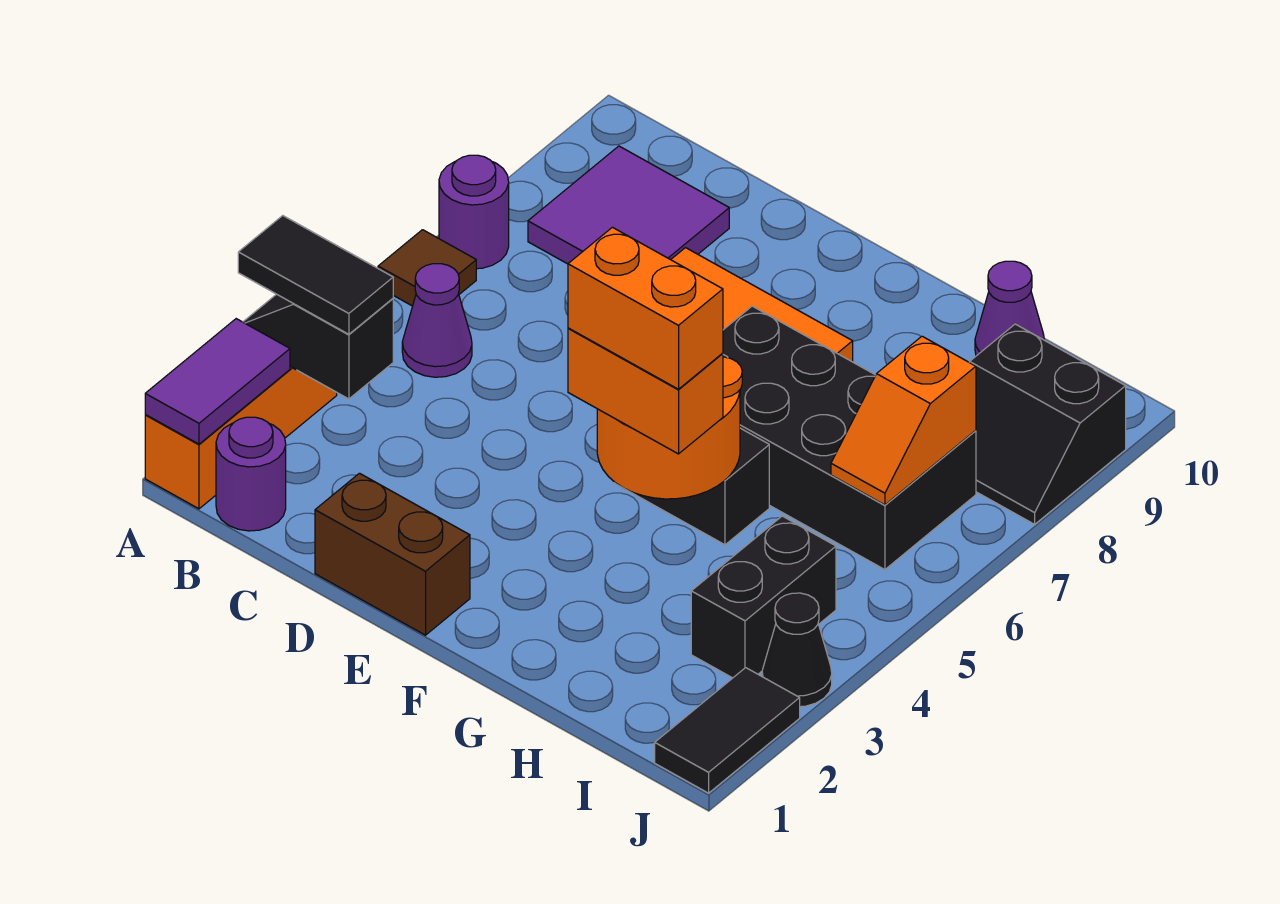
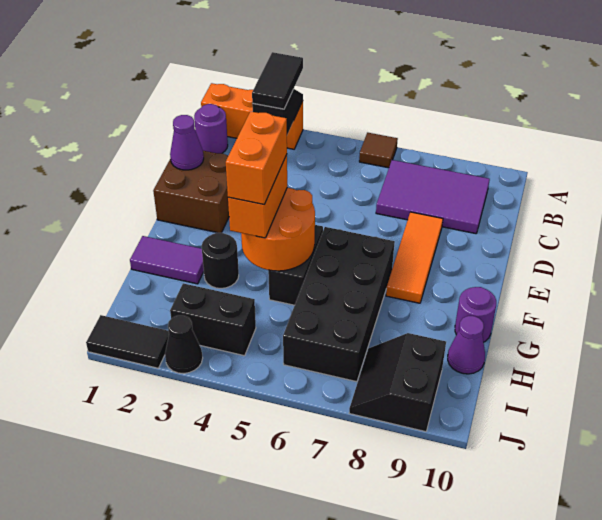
purple 1x2 tile [145,319,290,444] -> purple 1x2 tile moved to [130,236,204,284]
purple 1x1 round brick [439,155,509,269] -> purple 1x1 round brick moved to [455,287,496,342]
purple 1x1 cone [402,264,472,377] -> purple 1x1 cone moved to [170,115,204,170]
purple 2x2 tile [528,146,729,264] -> purple 2x3 tile [376,160,490,234]
brown 1x2 brick [315,473,470,635] -> brown 2x2 brick [153,151,229,233]
none -> black 1x1 round brick [202,233,239,288]
orange 1x2 slope [831,336,976,505] -> none

